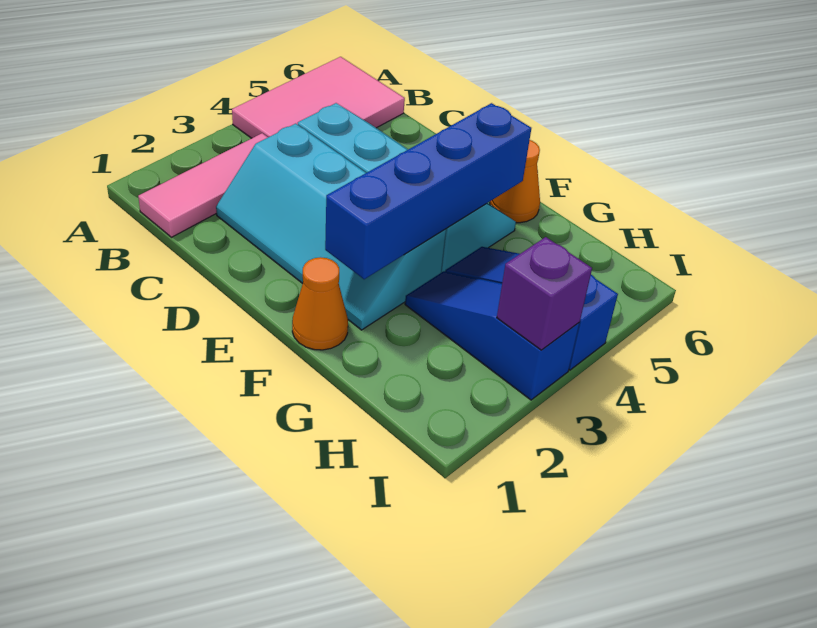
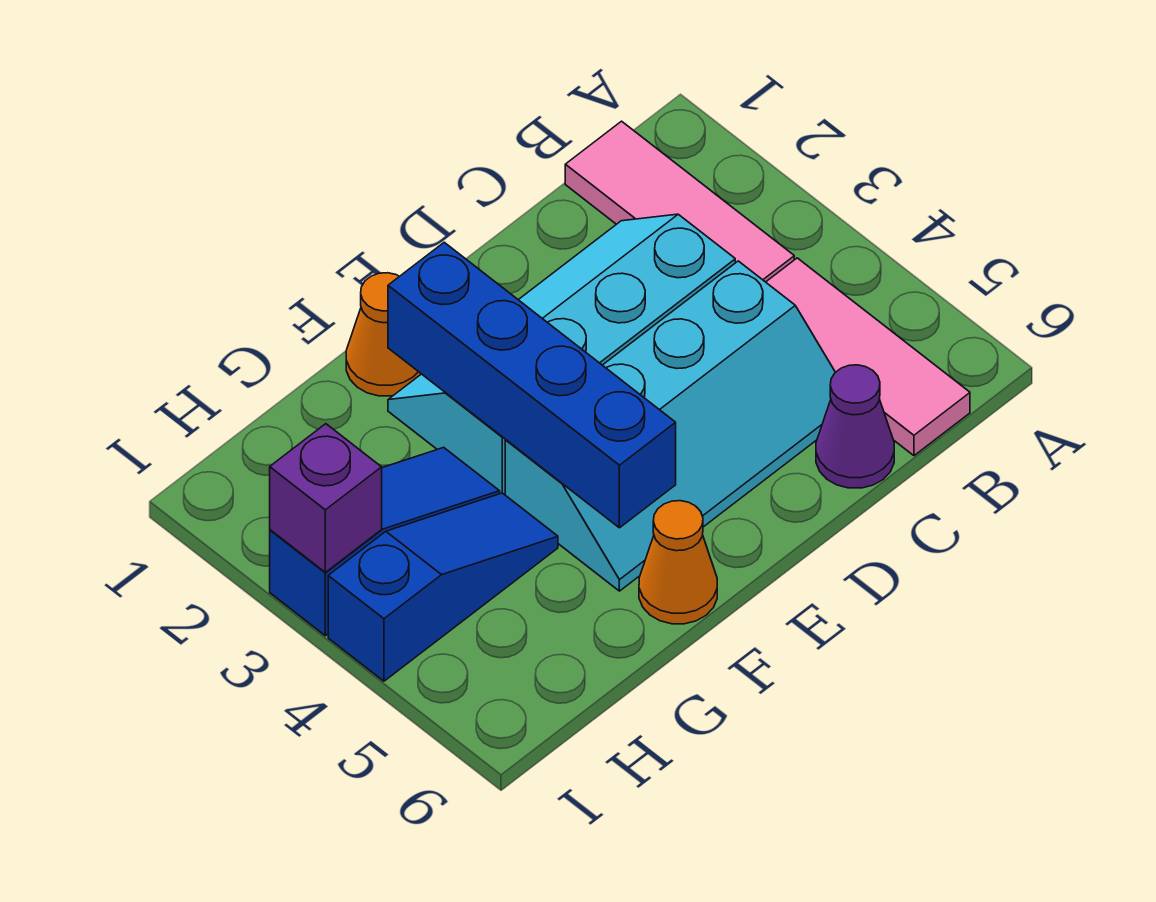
pink 2x3 tile [232,57,405,138] -> pink 1x3 tile [766,258,970,456]
none -> purple 1x1 cone [816,365,894,488]

